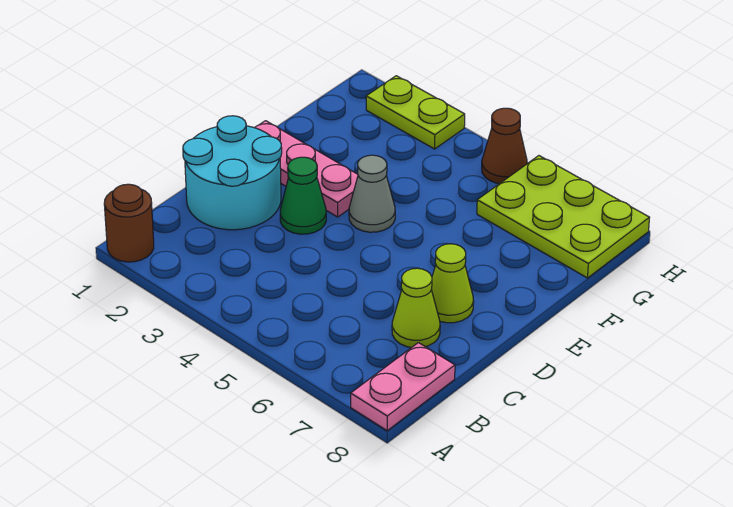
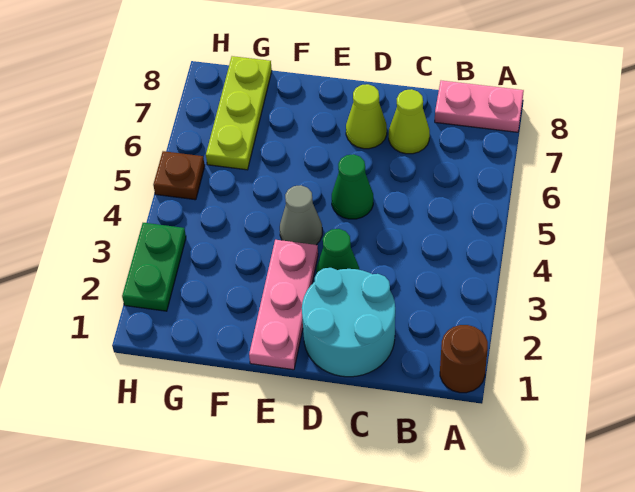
none -> green 1x1 cone [332,154,373,219]
lime 2x3 plate [477,156,649,278] -> lime 1x3 plate [206,56,272,170]
lime 1x2 plate [366,76,465,149] -> green 1x2 plate [122,223,186,311]
brown 1x1 cone [482,108,527,184] -> brown 1x1 plate [153,151,205,200]

